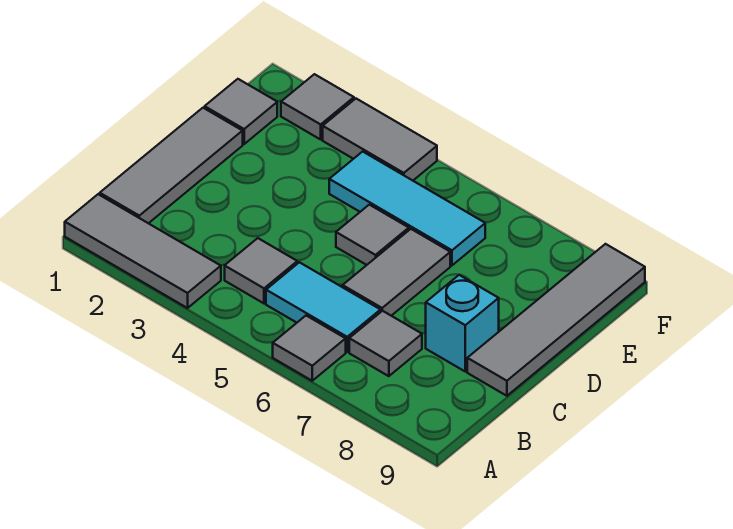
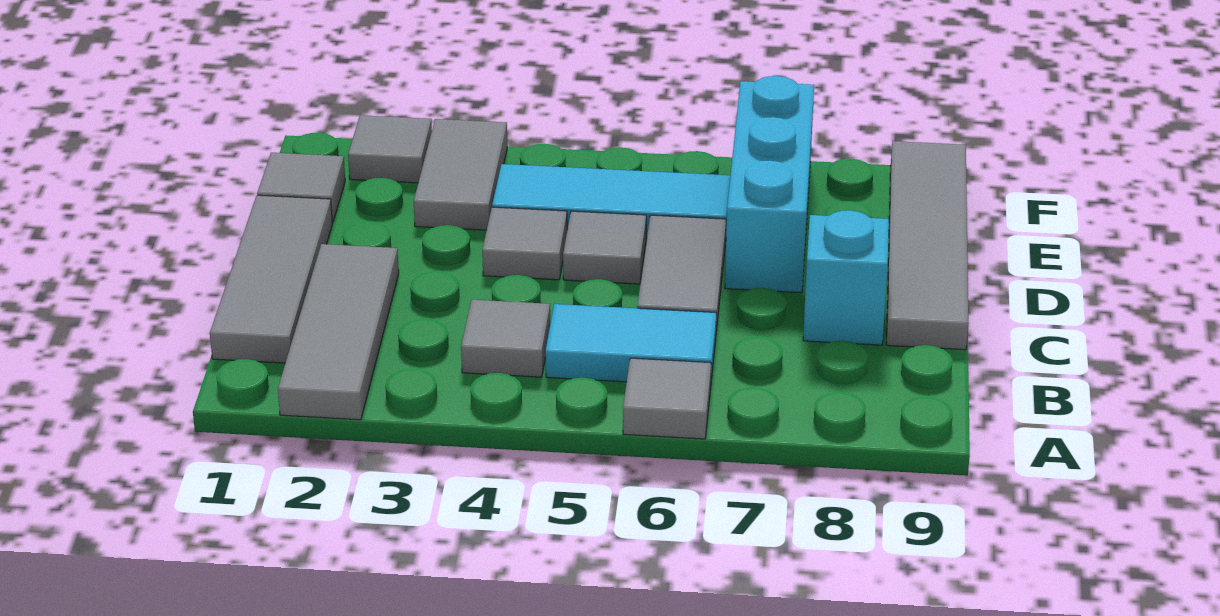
grey 1x3 tile [65,194,221,308] -> grey 1x3 tile turned to [278,244,399,420]
grey 1x1 tile [349,311,422,376] -> grey 1x1 tile moved to [482,207,567,280]
none -> cyan 1x3 brick [725,76,814,293]
grey 1x2 tile [323,99,437,180] -> grey 1x2 tile turned to [414,119,507,230]

